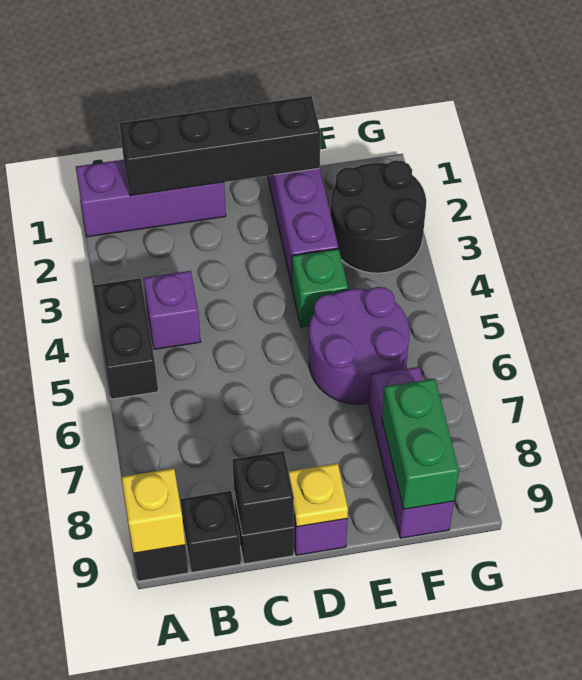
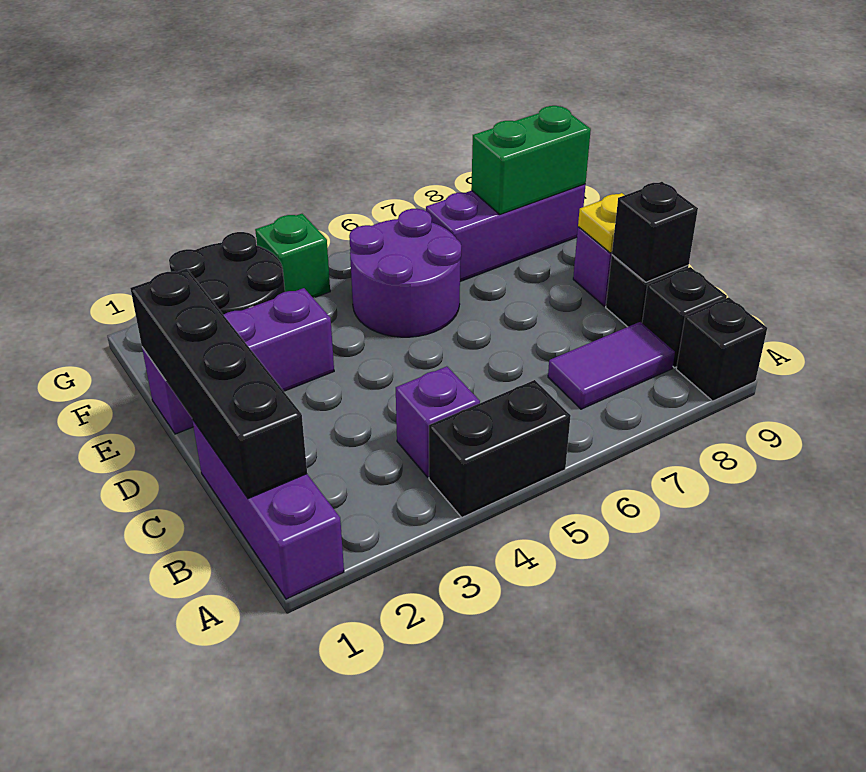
yellow 1x1 brick [122,468,185,553] -> none
none -> purple 1x2 tile [548,322,675,409]
green 1x1 brick [292,249,348,327] -> green 1x1 brick moved to [255,214,330,298]

